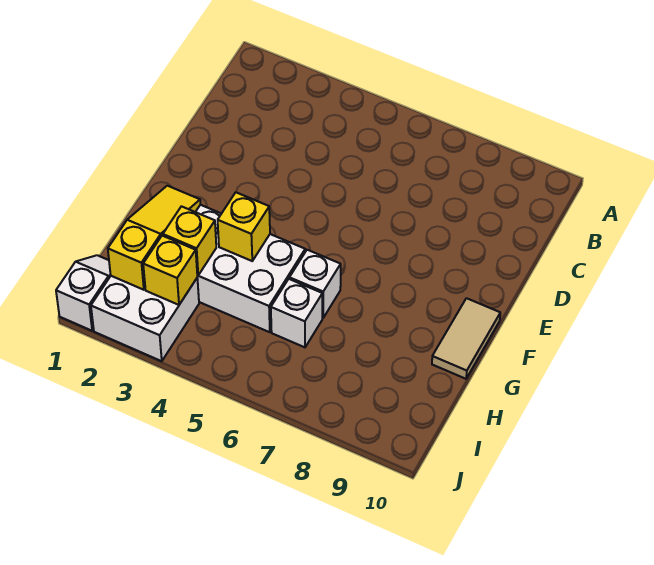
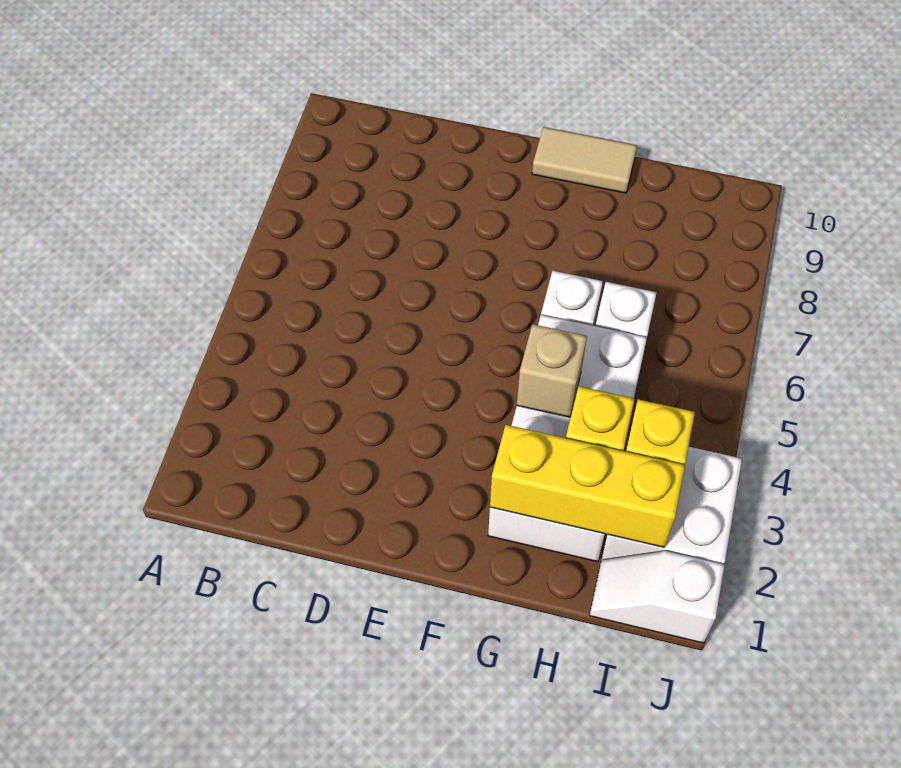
yellow 1x3 slope [108,186,200,290] -> yellow 1x3 brick [490,425,685,547]
yellow 1x1 brick [218,192,270,261] -> tan 1x1 brick [517,324,587,417]

